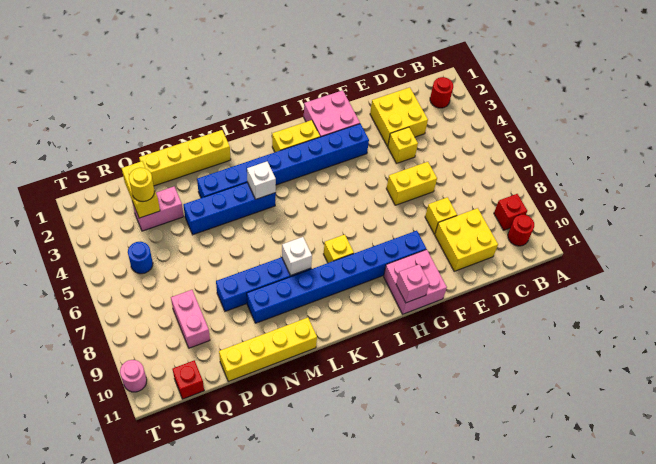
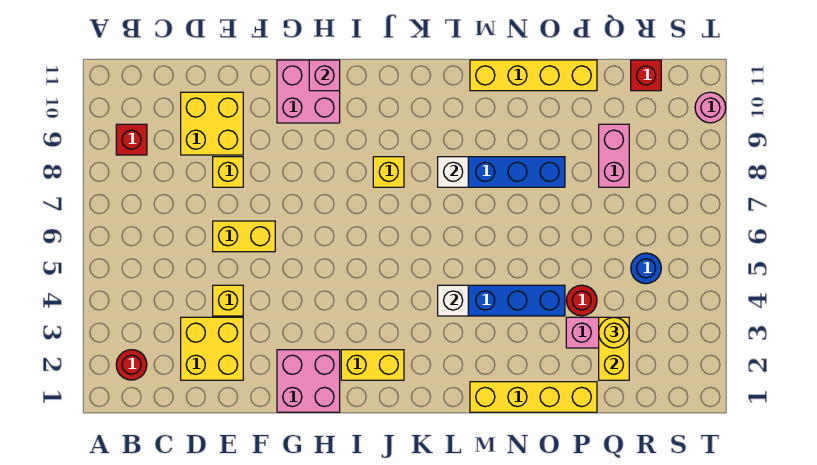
red 1x1 round brick [508,215,534,246] -> red 1x1 round brick moved to [566,285,597,316]
blue 1x8 brick [197,124,369,198] -> none
blue 1x8 brick [247,231,426,323] -> none

